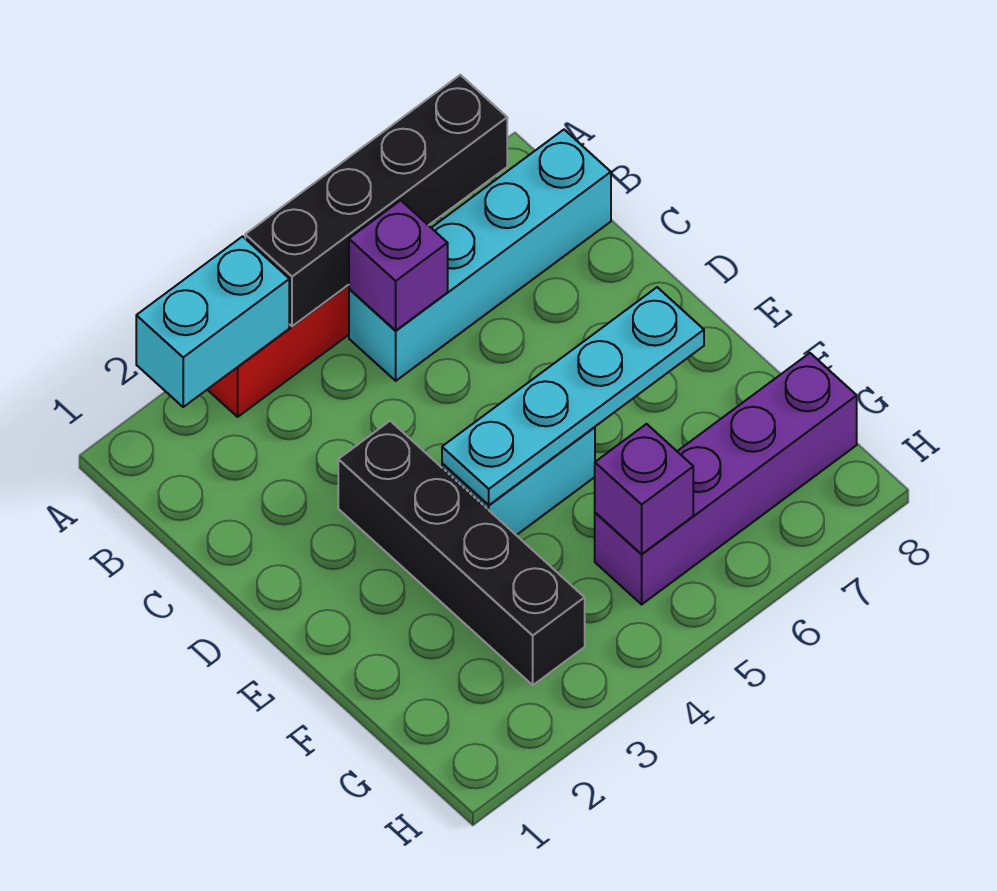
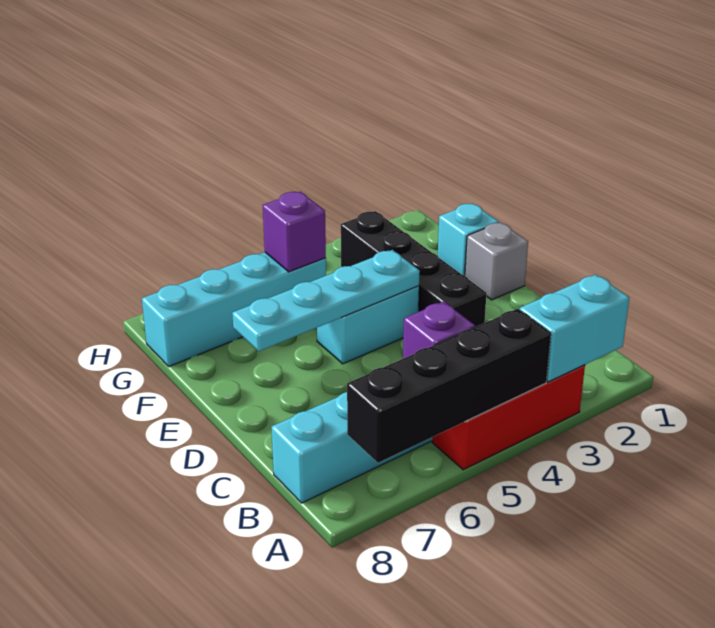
none -> grey 1x1 brick [465,222,528,300]
none -> cyan 1x1 brick [438,204,499,276]
purple 1x4 brick [595,353,857,604] -> cyan 1x4 brick [142,252,326,366]

